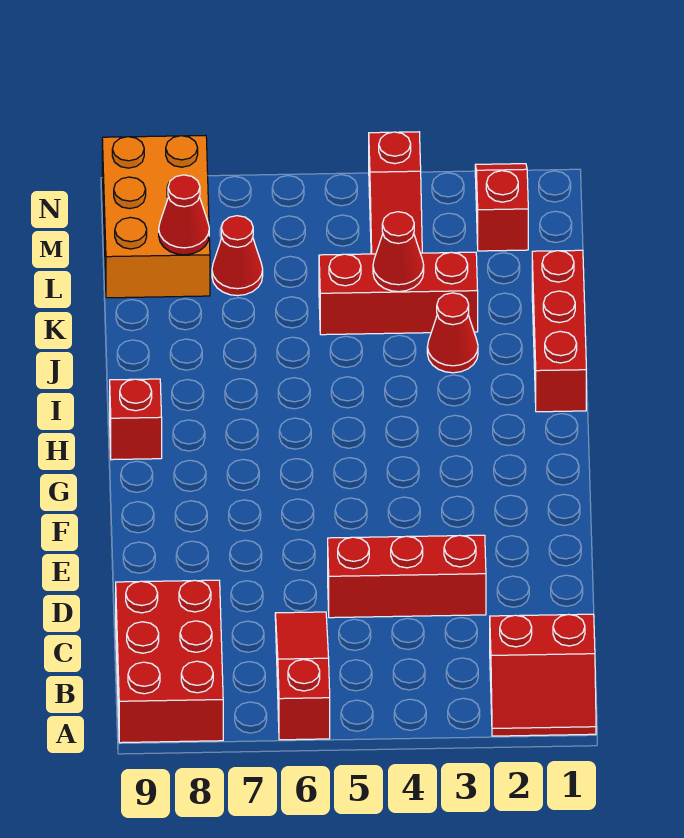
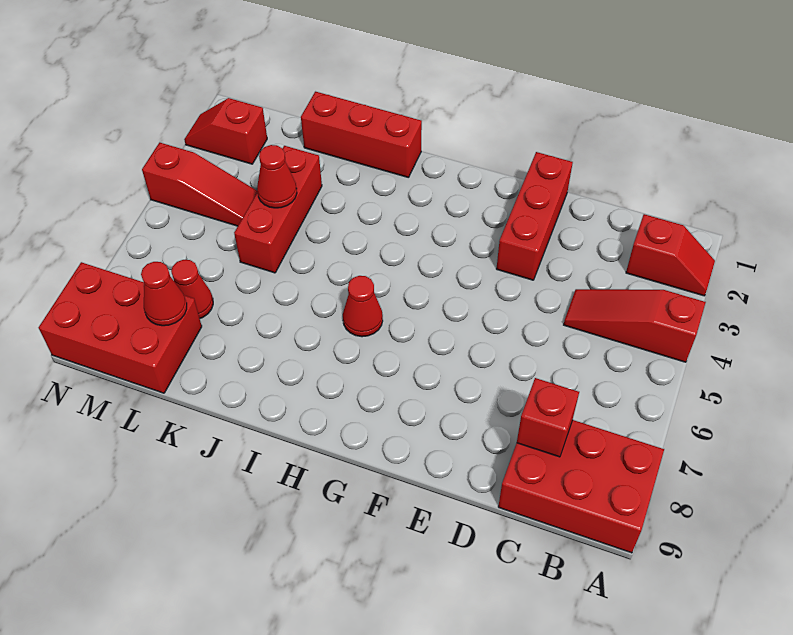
red 2x2 slope [490,614,596,736] -> red 1x2 slope [626,214,715,296]
red 1x3 slope [275,612,330,740] -> red 1x3 slope moved to [564,289,706,362]
red 1x3 brick [328,535,486,618] -> red 1x3 brick moved to [497,152,573,280]
red 1x1 brick [110,379,162,460] -> red 1x1 brick moved to [517,378,579,457]
red 1x1 cone [427,293,478,373] -> red 1x1 cone moved to [343,276,383,337]
orange 2x3 brick [102,135,210,298] -> red 2x3 brick [39,262,202,393]

